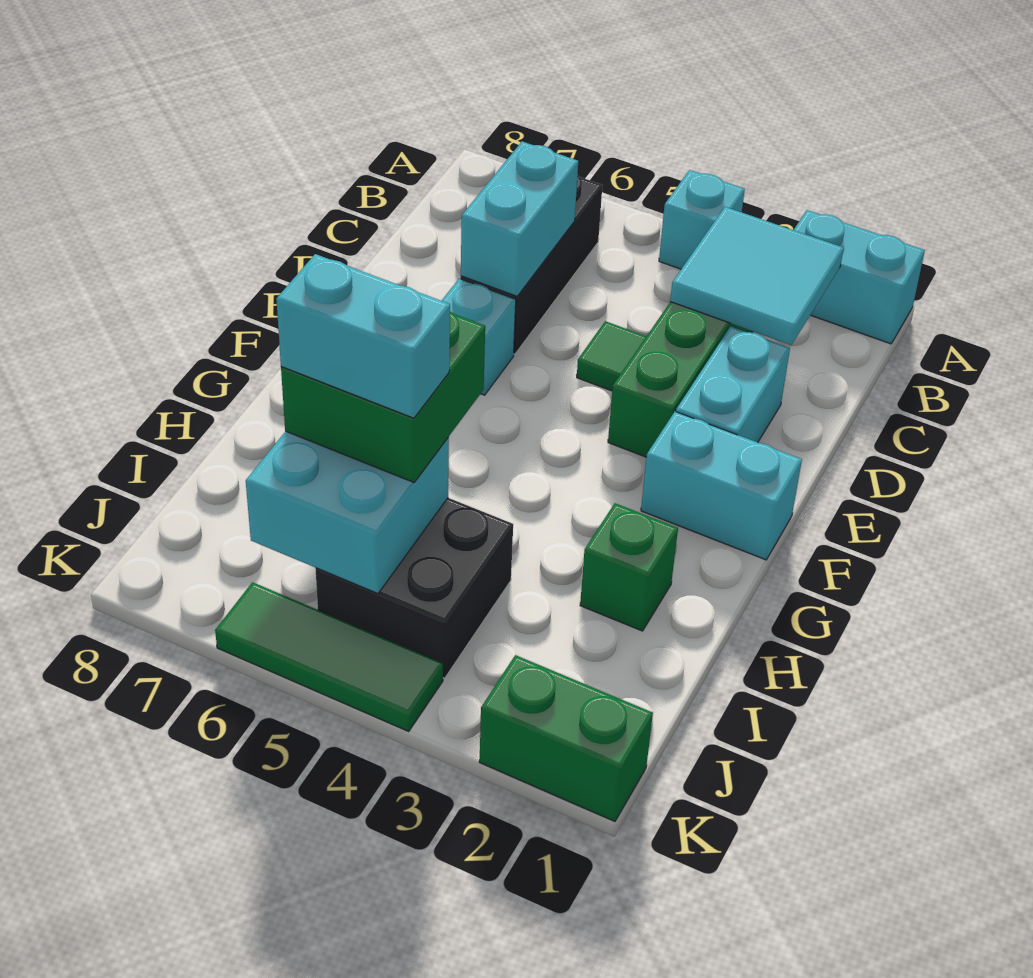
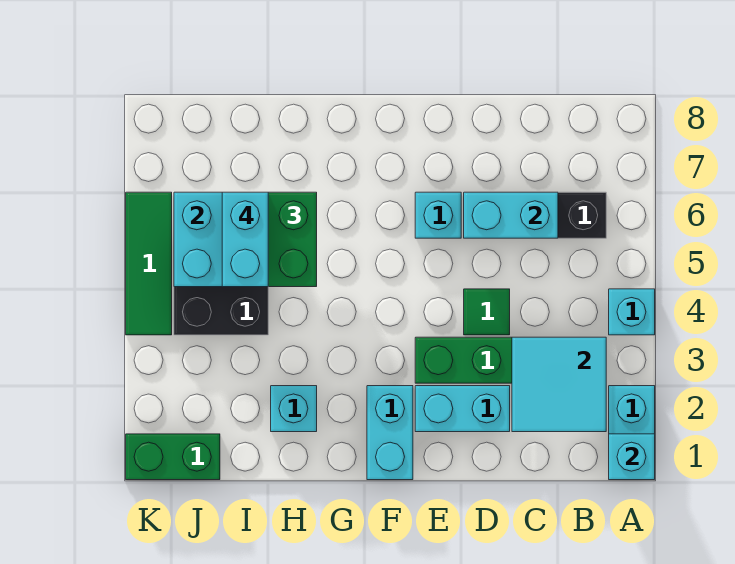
none -> cyan 1x1 brick [609,434,655,480]
green 1x1 brick [580,503,678,631] -> cyan 1x1 brick [271,386,317,432]
green 1x2 brick [479,655,653,821] -> green 1x2 brick turned to [126,434,220,480]

